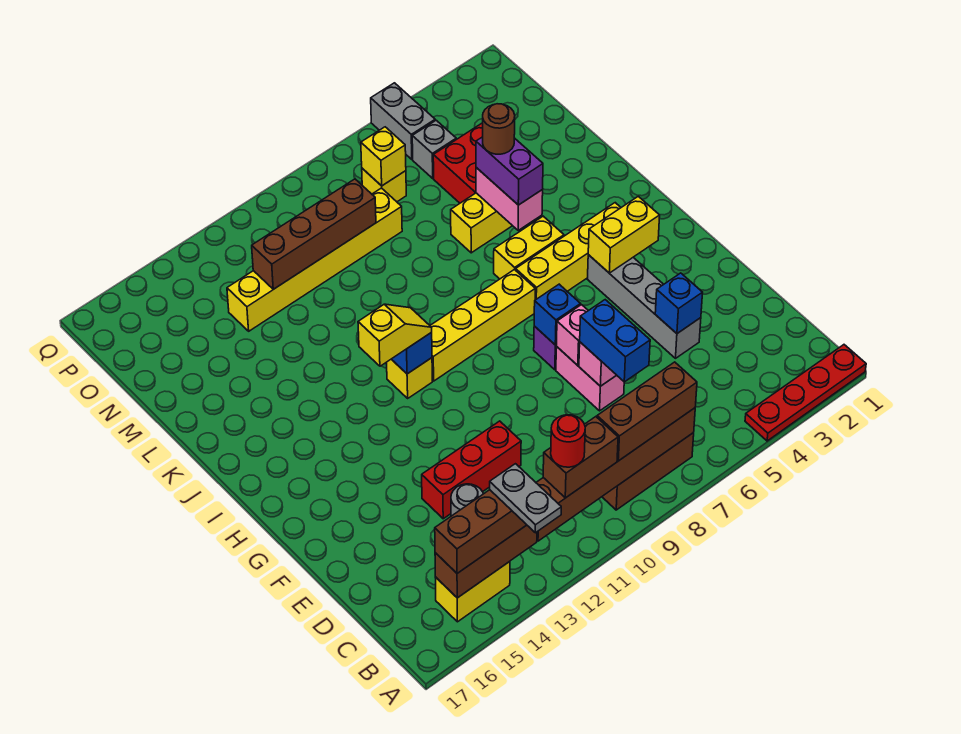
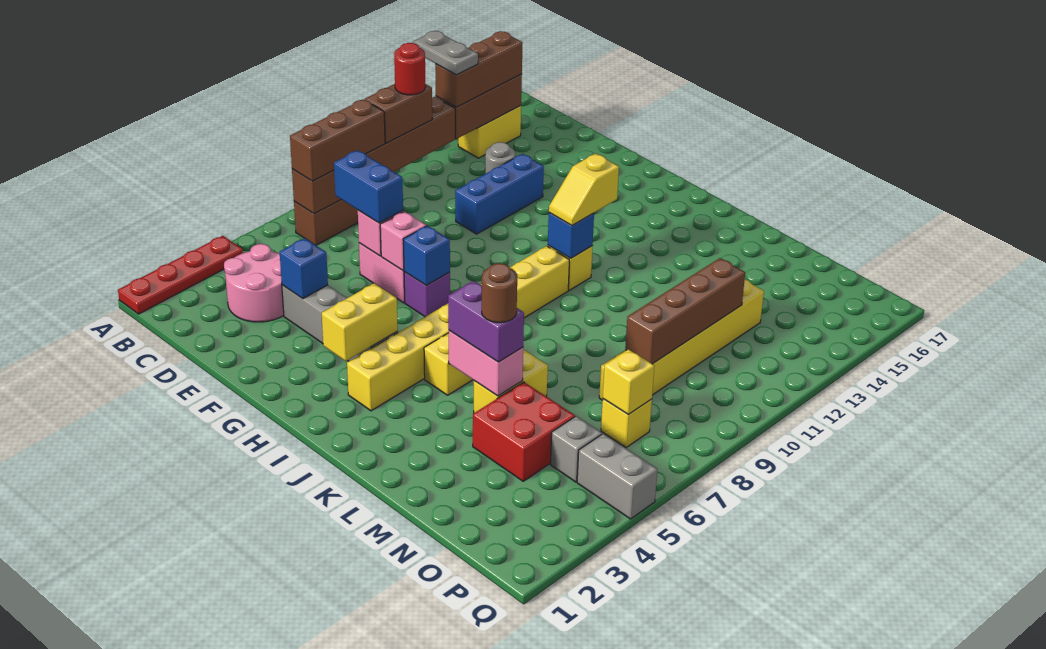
none -> pink 2x2 round brick [224,244,284,322]
red 1x3 brick [422,421,521,519] -> blue 1x3 brick [455,154,544,234]

